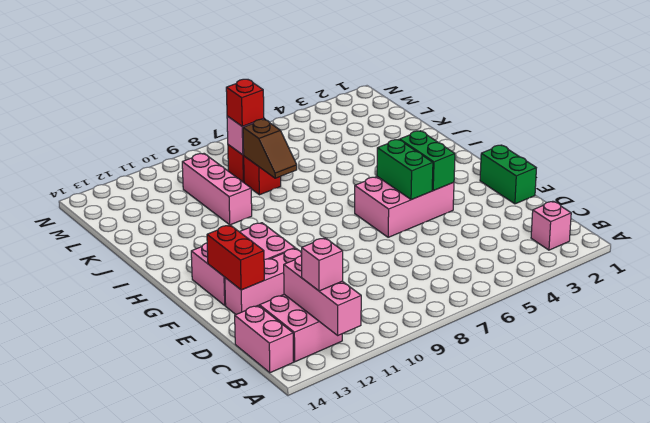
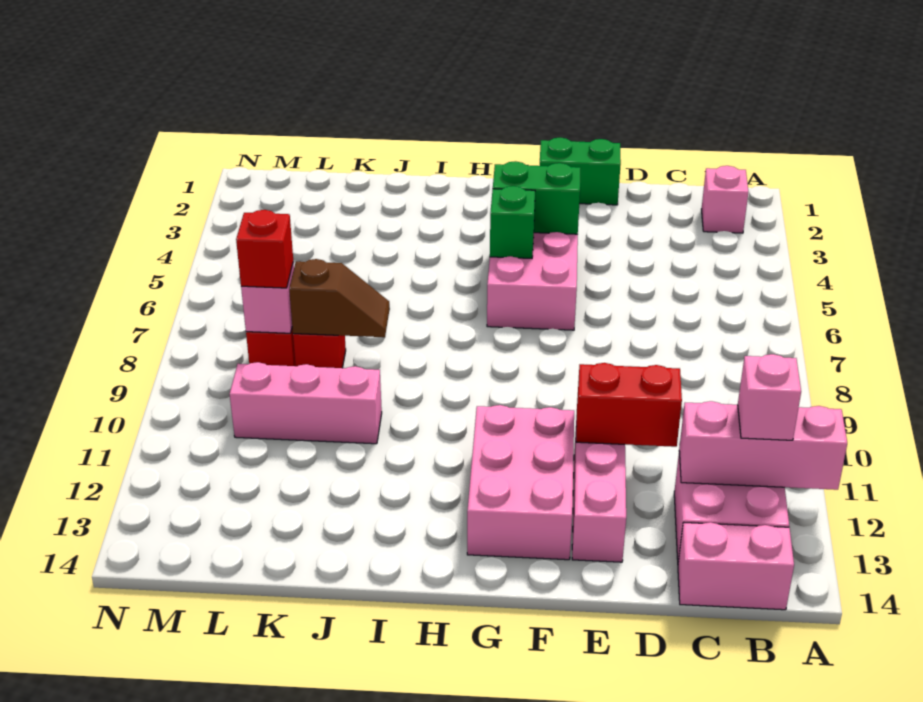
red 1x2 brick [207,225,264,290] -> red 1x2 brick moved to [576,363,682,447]
green 1x2 brick [377,140,433,200] -> green 1x1 brick [490,186,535,258]

